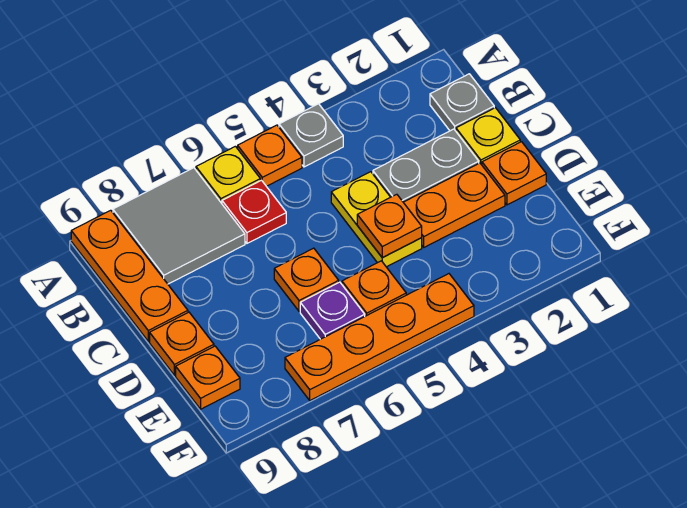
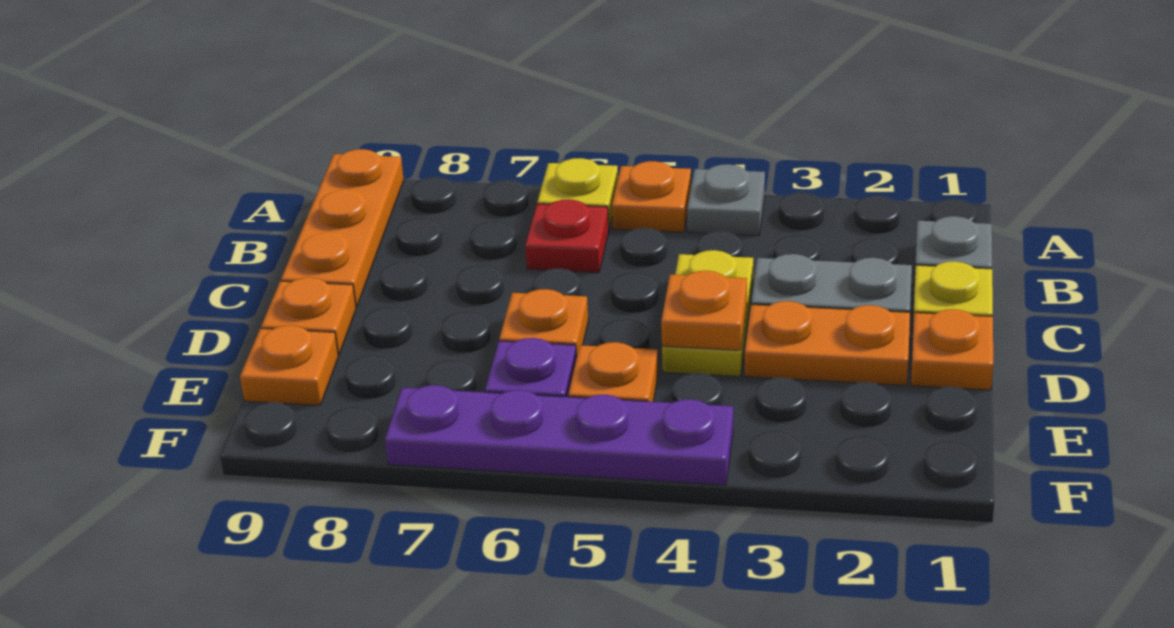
grey 2x2 tile [113,168,245,284] -> none
orange 1x4 plate [285,274,474,400] -> purple 1x4 plate [385,385,733,485]

